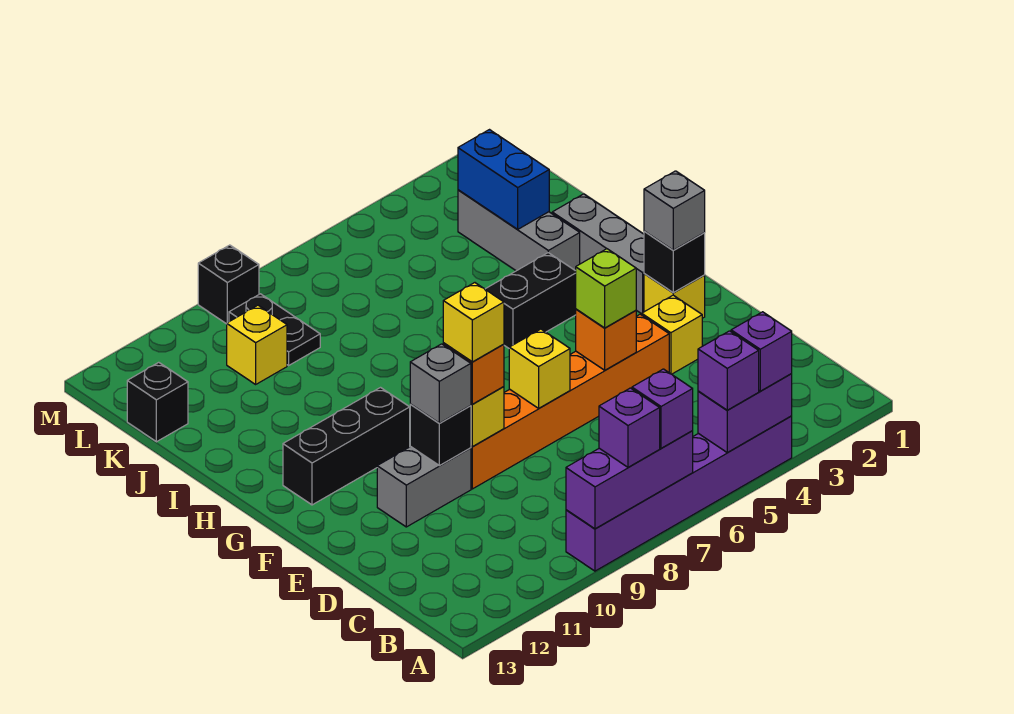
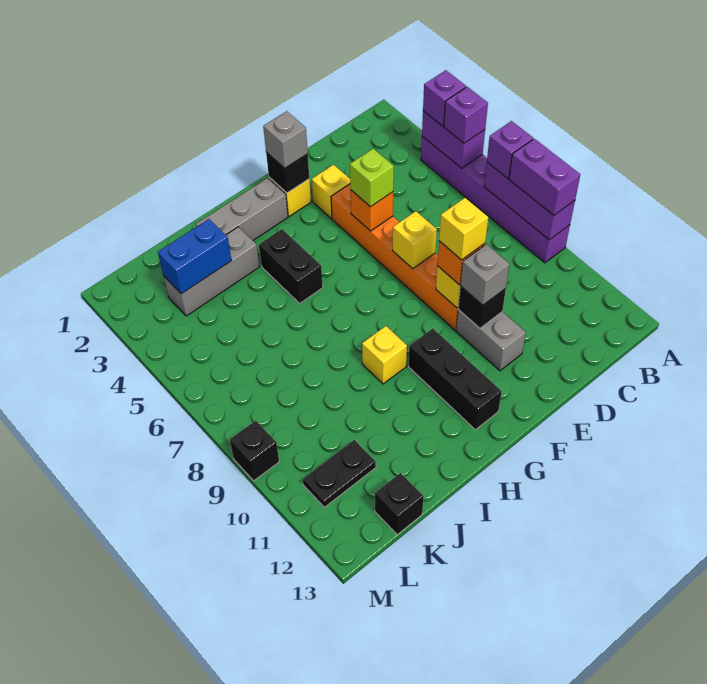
purple 1x1 brick [599,388,660,467] -> purple 1x2 brick [509,139,580,215]
black 1x2 plate [229,294,320,365] -> black 1x2 plate moved to [303,440,376,507]
yellow 1x1 brick [227,305,287,384] -> yellow 1x1 brick moved to [362,326,407,384]

